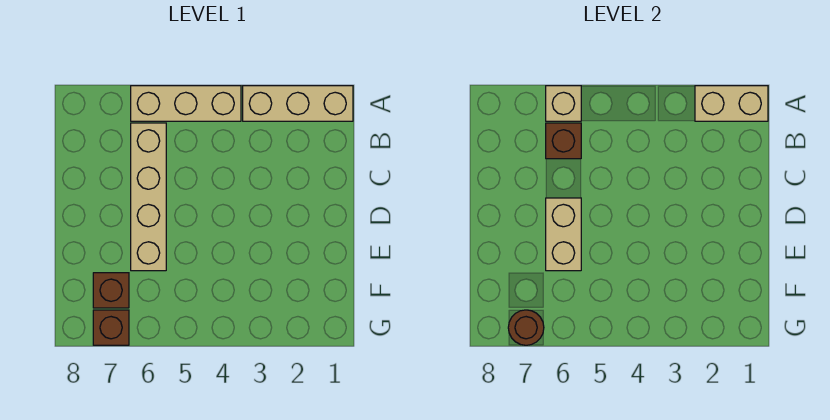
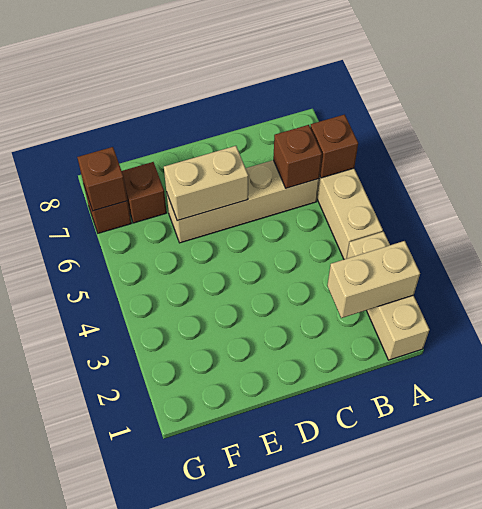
tan 1x2 brick [695,86,768,121] -> tan 1x2 brick turned to [327,241,420,318]
tan 1x1 brick [546,86,581,121] -> brown 1x1 brick [310,115,358,178]
brown 1x1 round brick [508,310,544,345] -> brown 1x1 brick [77,147,128,211]

